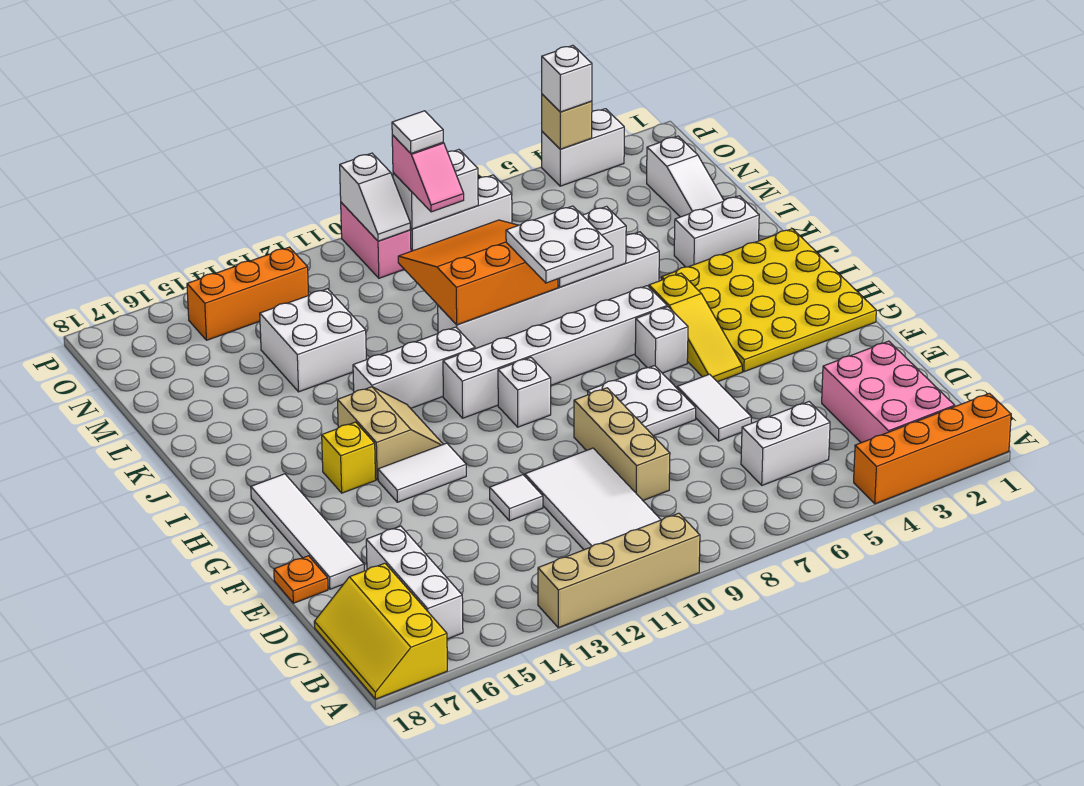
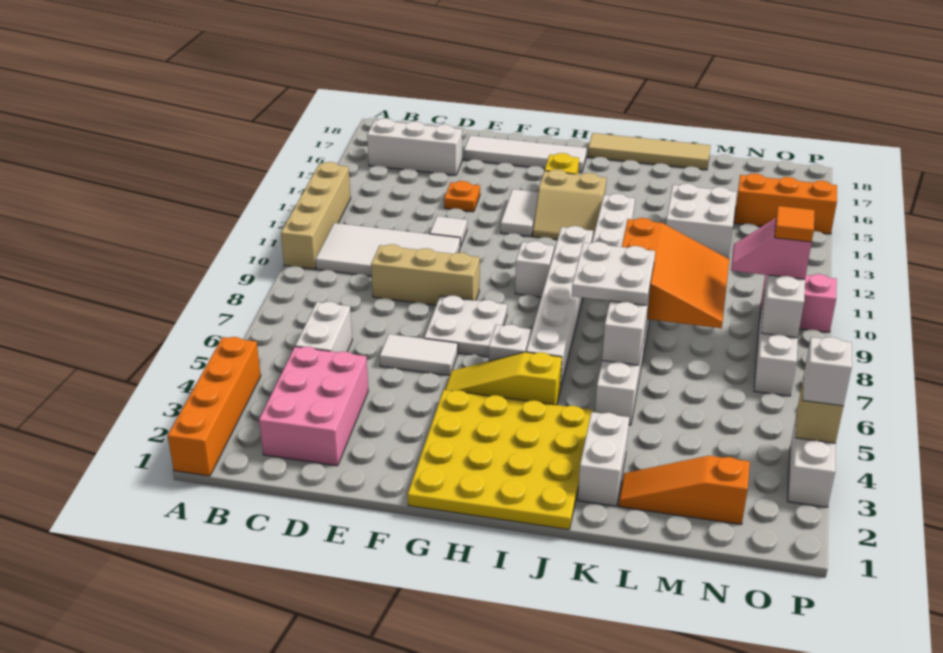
yellow 2x3 slope [314,563,447,699] -> none
pink 2x3 brick [822,341,955,443] -> pink 2x3 brick turned to [259,347,368,466]
orange 1x1 plate [274,556,328,603] -> orange 1x1 plate moved to [444,181,480,212]
none -> tan 1x4 tile [588,133,710,170]
white 1x3 slope [647,136,724,217] -> orange 1x3 slope [619,456,750,525]
white 1x1 tile [392,111,443,153] -> orange 1x1 tile [775,206,815,242]
white 1x2 slope [340,153,410,241] -> none
orange 1x3 brick [187,247,309,340] -> orange 1x3 brick turned to [734,174,837,234]

